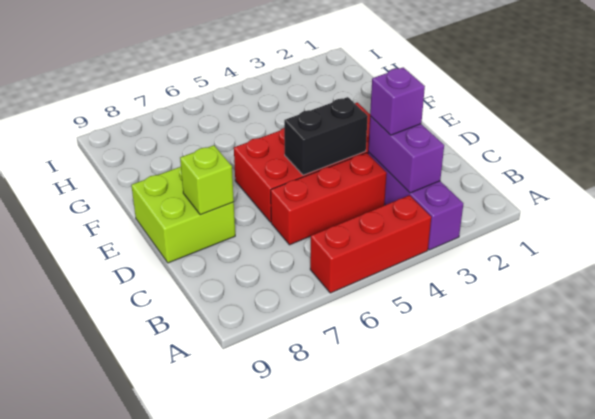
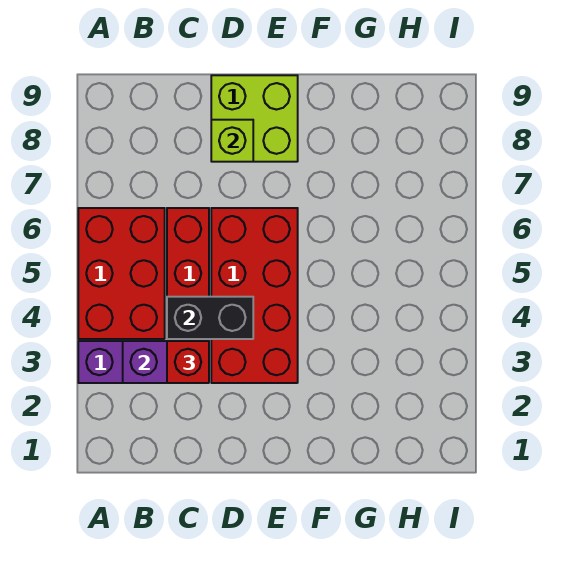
red 1x3 brick [310,195,431,293] -> red 2x3 brick [78,208,165,339]
purple 1x1 brick [370,67,425,135] -> red 1x1 brick [167,341,209,383]
black 1x2 brick [284,97,368,175] -> black 1x2 brick turned to [167,297,253,339]

